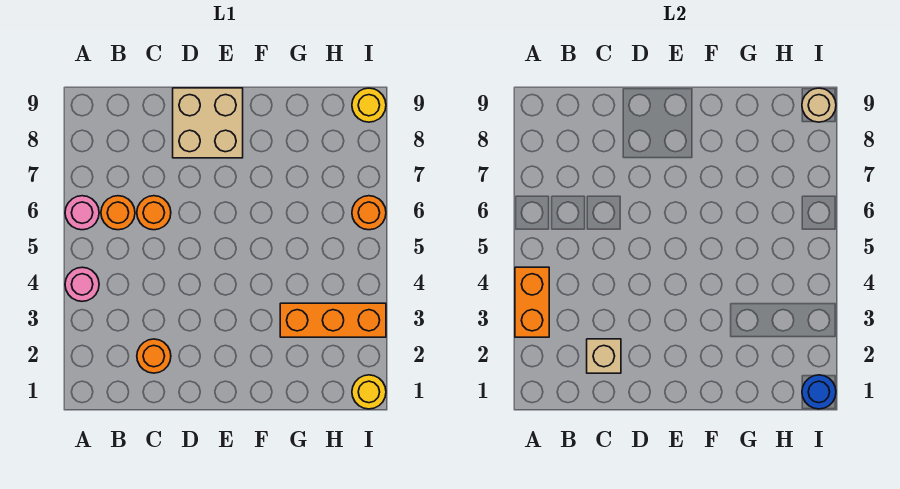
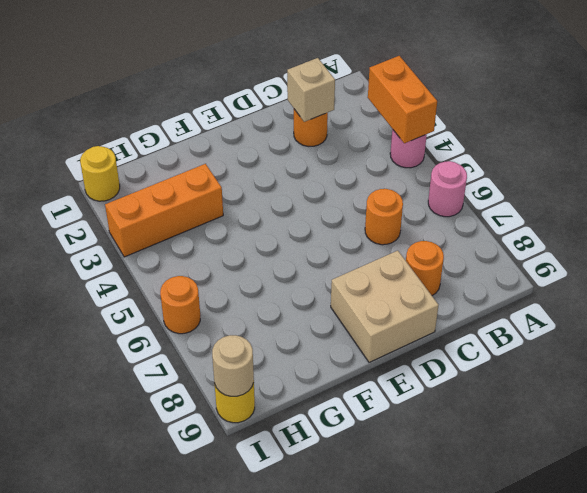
orange 1x1 round brick [101,196,135,230] -> orange 1x1 round brick moved to [406,241,444,295]
blue 1x1 round brick [802,375,836,409] -> none

